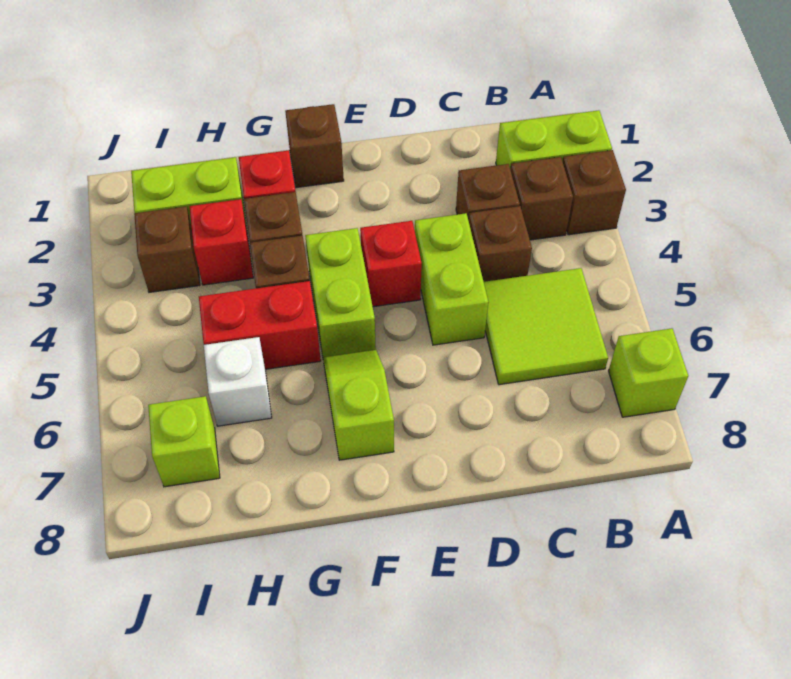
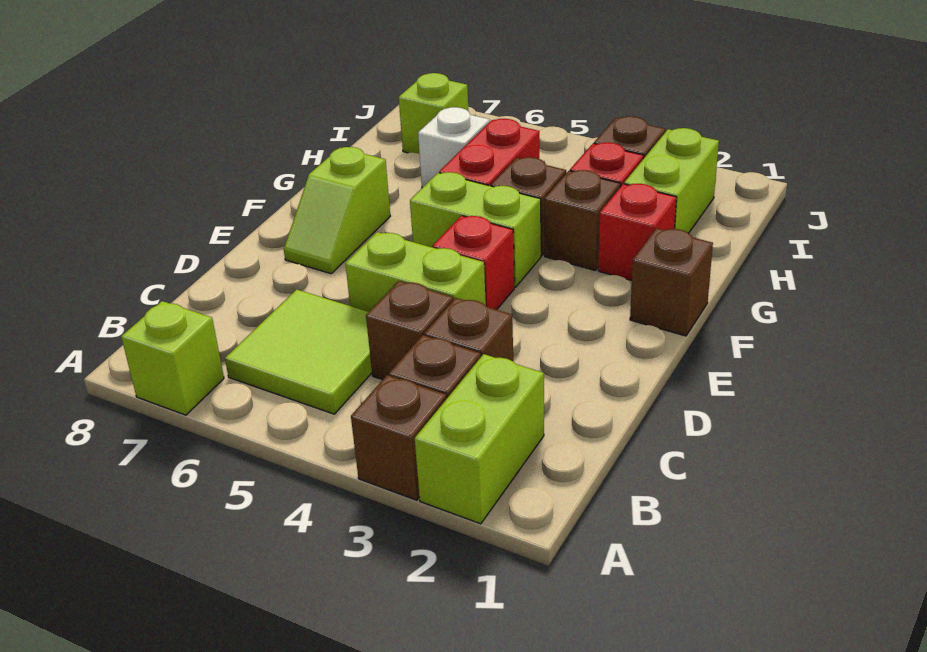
lime 1x2 slope [323,350,394,460] -> lime 1x2 slope turned to [284,147,390,274]

